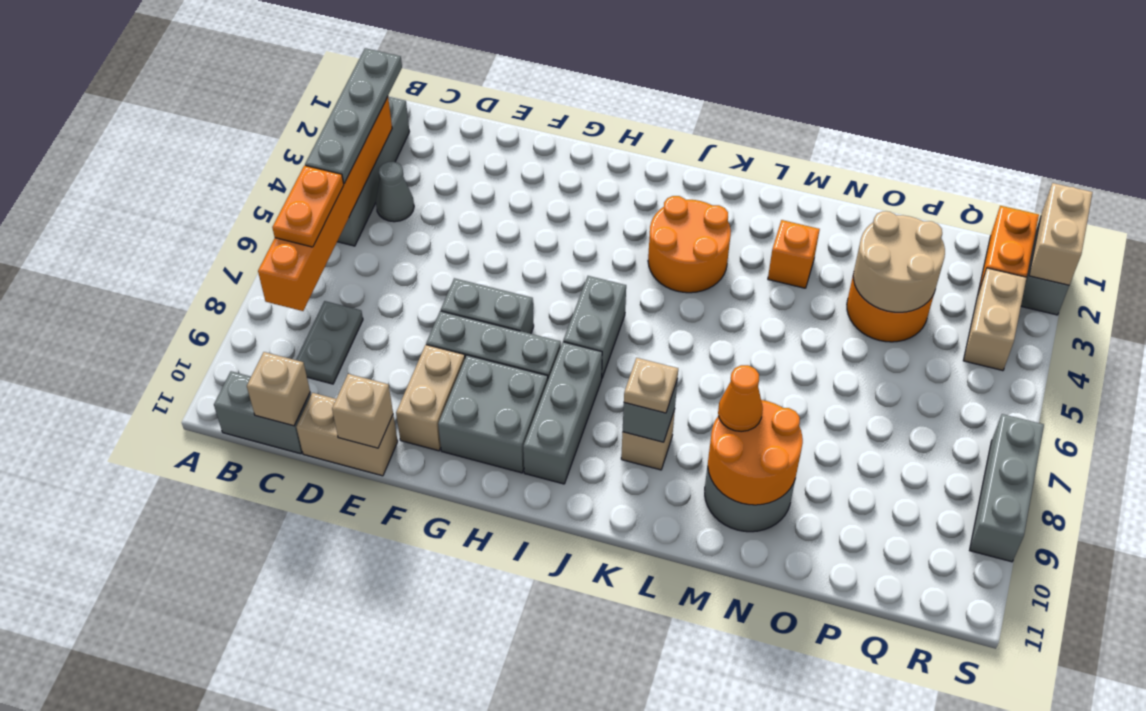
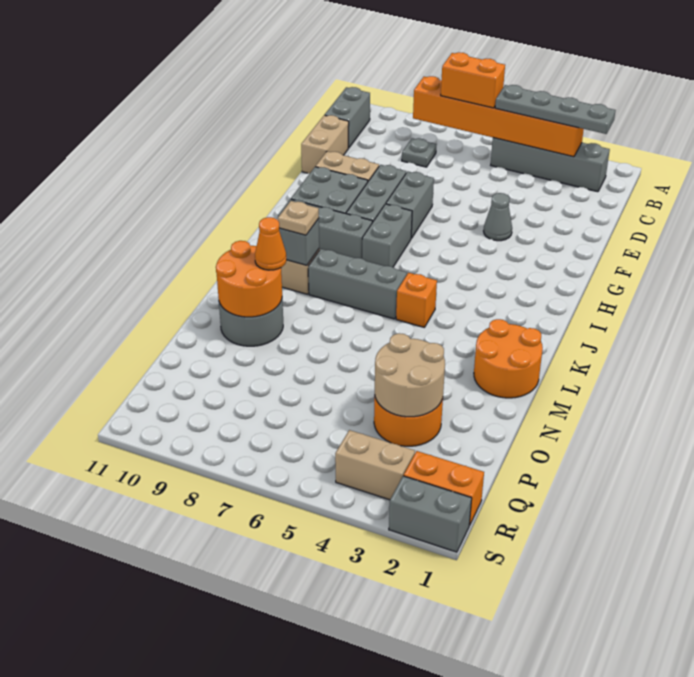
orange 1x2 plate [272,166,344,247] -> orange 1x2 brick [441,52,505,108]
grey 1x1 cone [376,162,414,222] -> grey 1x1 cone moved to [484,193,512,241]
grey 1x2 plate [296,301,363,384] -> grey 1x1 plate [402,138,437,167]
tan 1x1 brick [247,352,310,426] -> none
tan 1x1 brick [332,374,393,448] -> none
grey 1x2 brick [563,276,626,377] -> grey 1x2 brick turned to [362,204,412,267]
orange 2x2 round brick [648,196,731,293] -> orange 2x2 round brick moved to [474,319,543,398]
orange 1x1 brick [768,220,820,288] -> orange 1x1 brick moved to [396,273,437,327]
tan 1x2 brick [1029,183,1093,285] -> none
grey 1x3 brick [970,414,1044,562] -> grey 1x3 brick moved to [308,249,407,319]

